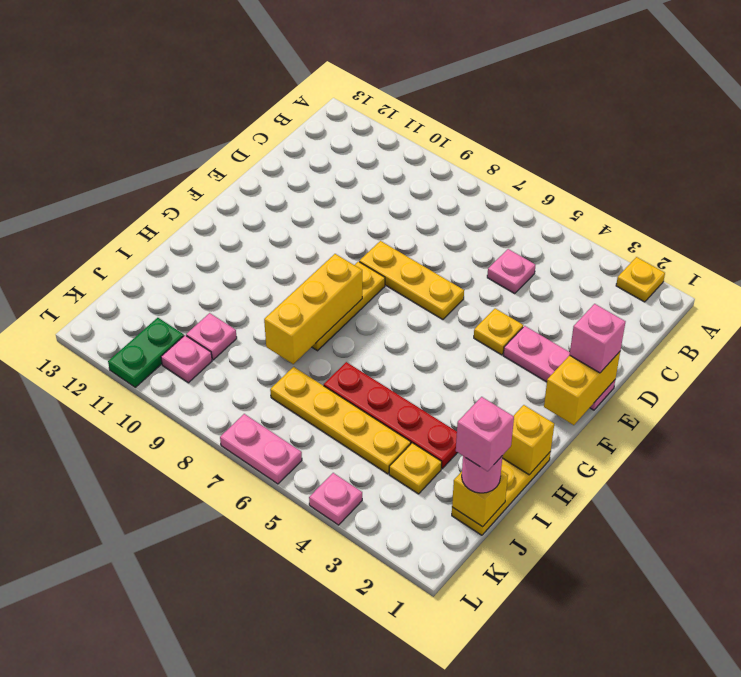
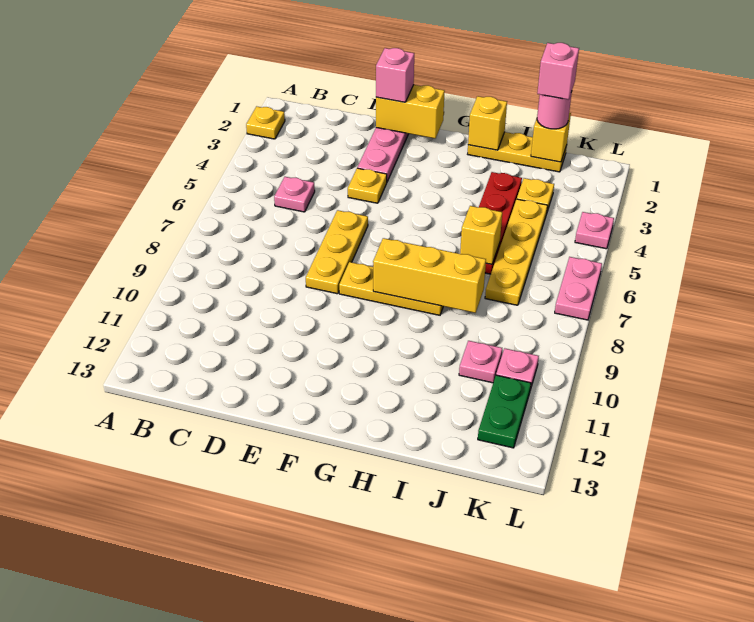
none -> yellow 1x1 brick [460,206,502,264]
green 1x2 plate [108,318,184,387] -> green 1x2 plate turned to [478,375,531,448]

